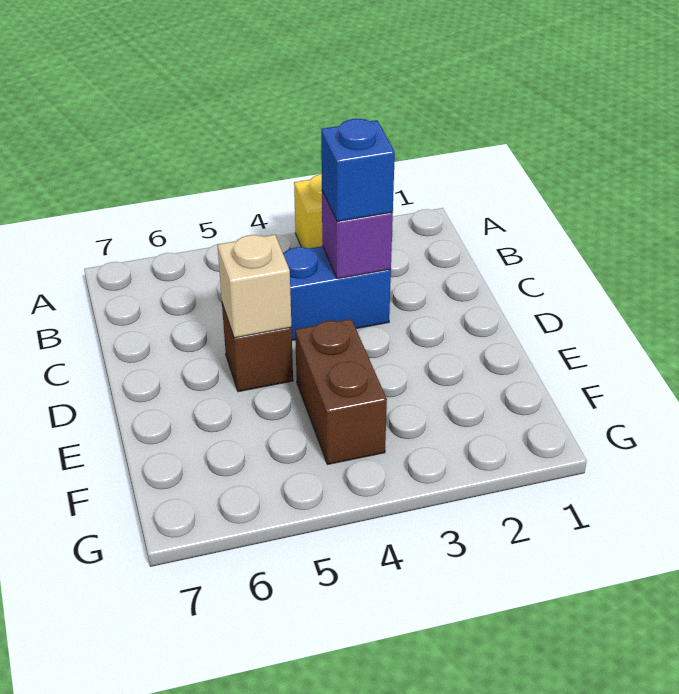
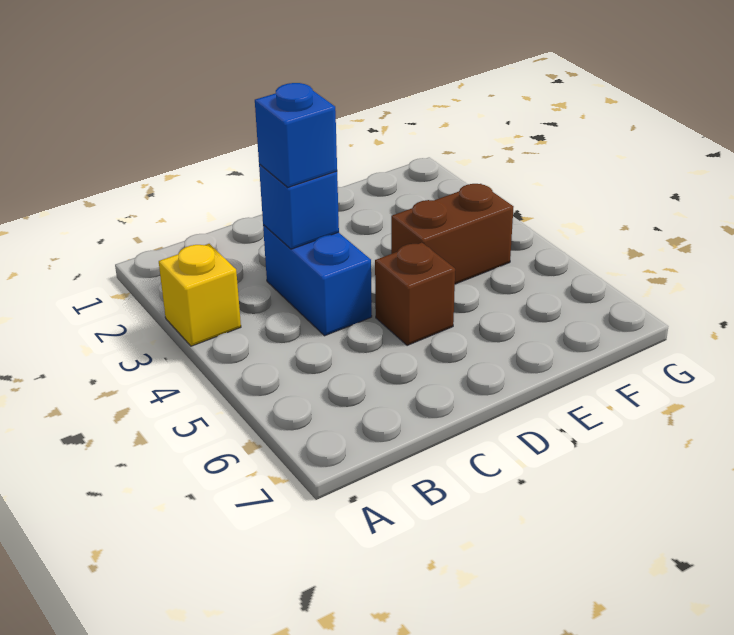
purple 1x1 brick [322,191,393,279] -> blue 1x1 brick [259,164,339,249]
tan 1x1 brick [218,235,291,338] -> none

